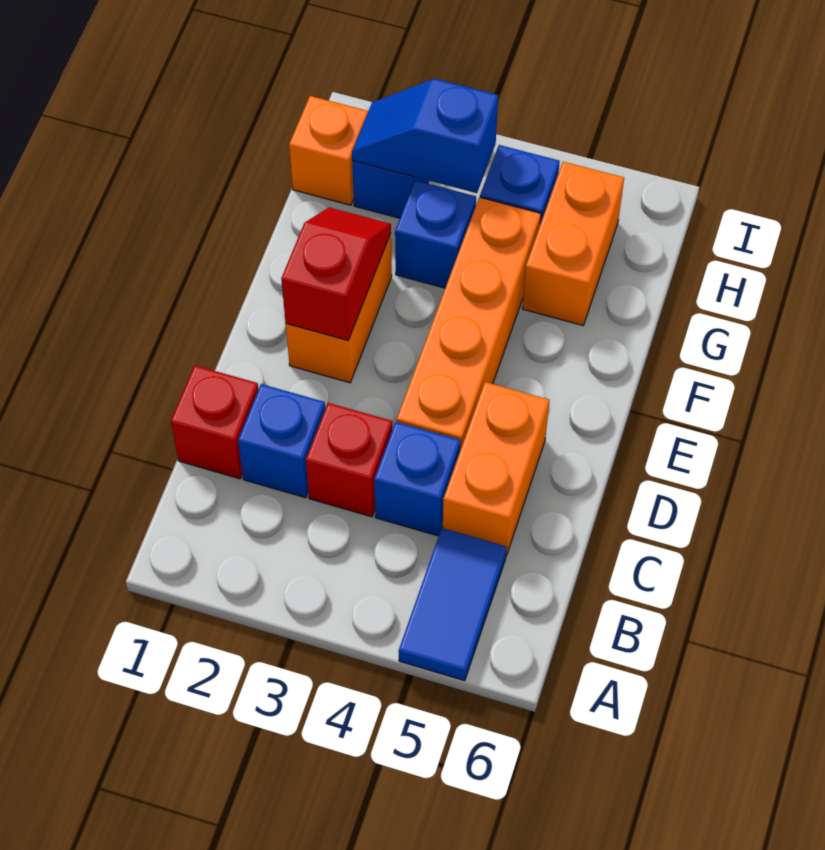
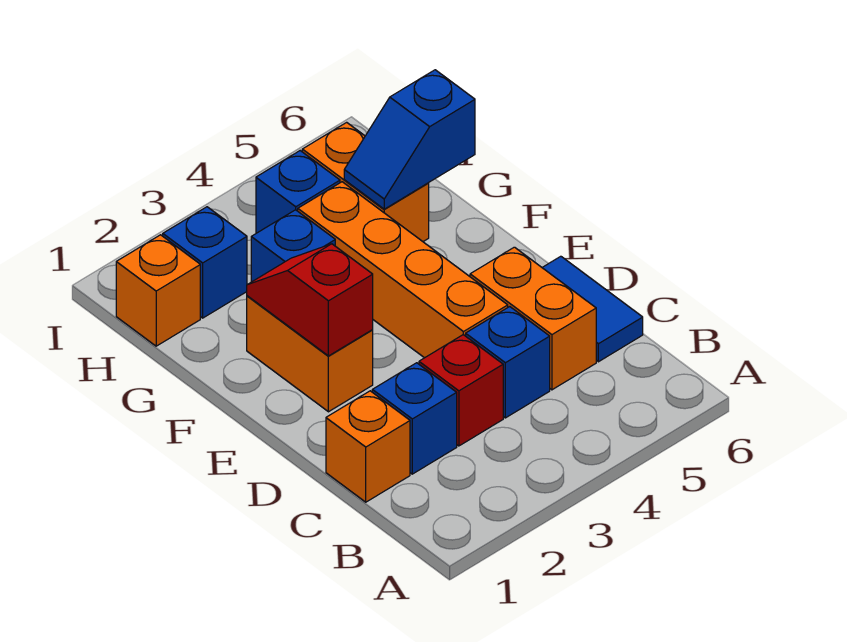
blue 1x2 tile [399,528,507,681] -> blue 1x2 tile moved to [542,256,643,362]
red 1x1 brick [171,366,259,479] -> orange 1x1 brick [326,391,410,502]
blue 1x2 slope [352,79,498,193] -> blue 1x2 slope moved to [344,70,475,209]

